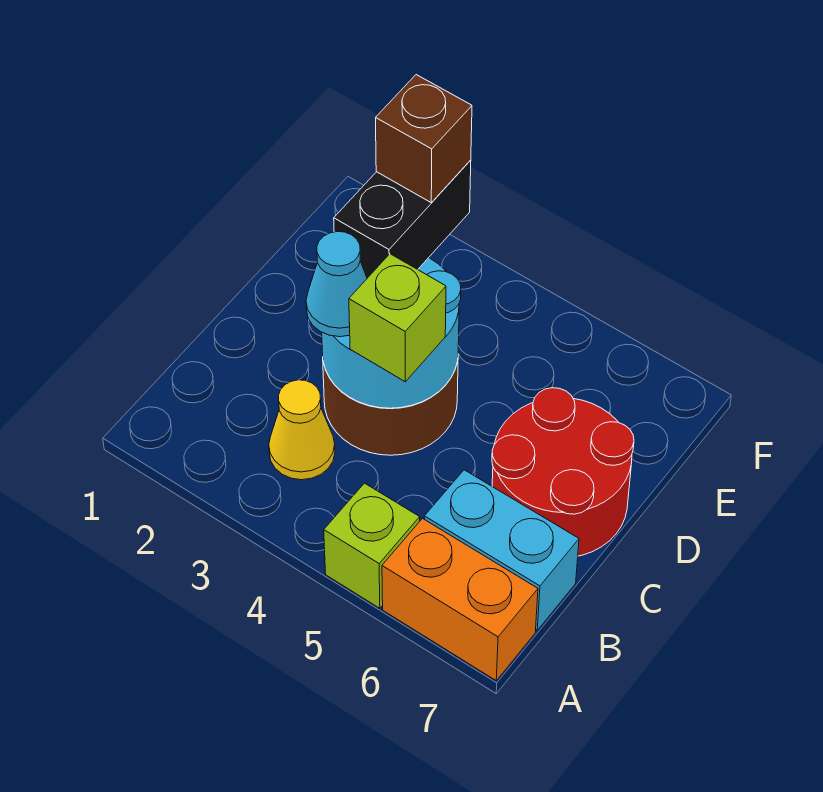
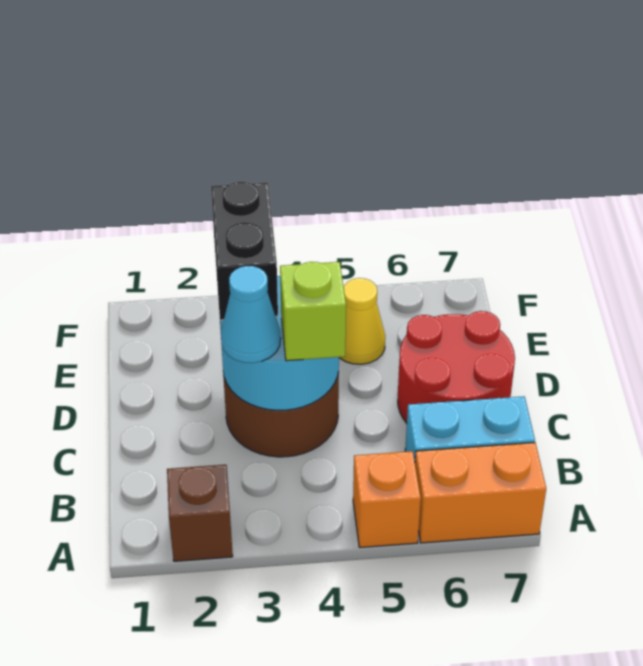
lime 1x1 brick [324,483,420,608] -> orange 1x1 brick [353,451,421,547]
yellow 1x1 cone [269,380,335,480] -> yellow 1x1 cone moved to [339,278,385,364]
brown 1x1 brick [376,75,472,202] -> brown 1x1 brick moved to [167,465,233,561]

